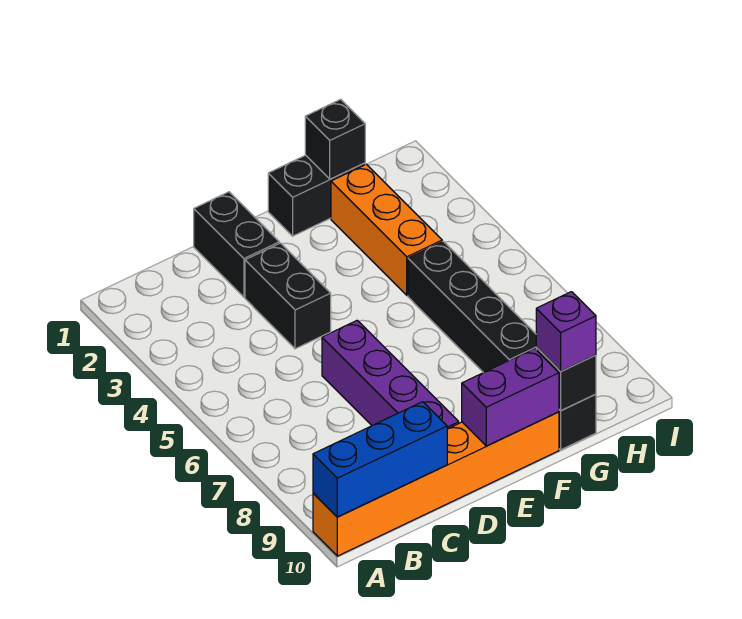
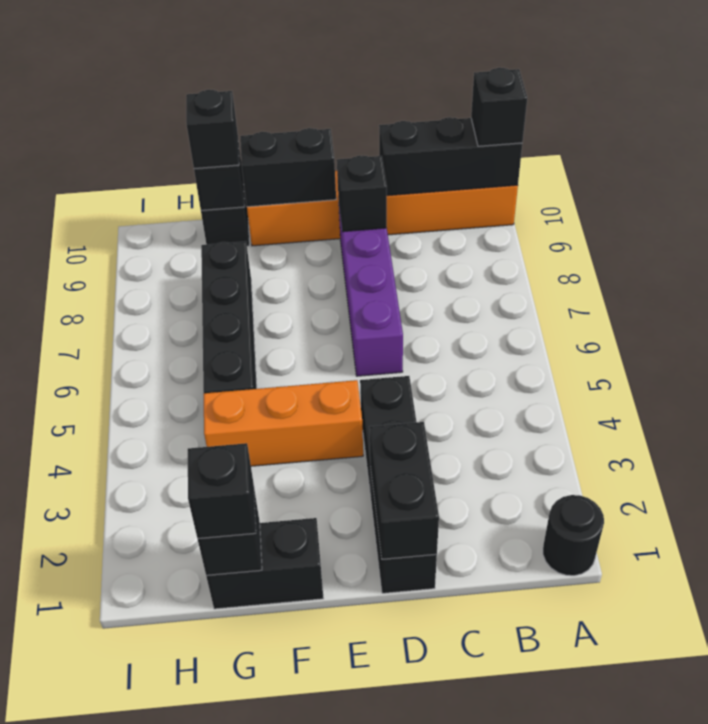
none -> black 1x1 round brick [543,495,604,576]
blue 1x3 brick [313,402,447,517] -> black 1x3 brick [379,117,522,196]
none -> black 1x1 brick [471,68,527,146]
none -> black 1x2 brick [369,422,439,559]
none -> black 1x1 brick [337,155,387,232]
purple 1x2 brick [462,348,559,446] -> black 1x2 brick [240,128,336,207]
none -> black 1x1 brick [188,443,256,539]
orange 1x3 brick [331,164,442,295] -> orange 1x3 brick turned to [203,380,363,466]
purple 1x1 brick [536,292,596,371] -> black 1x1 brick [186,90,239,169]

